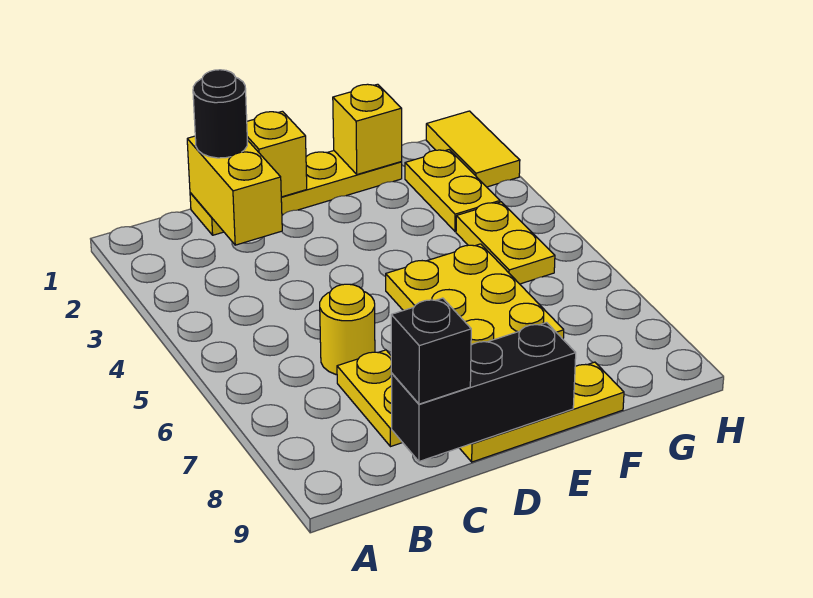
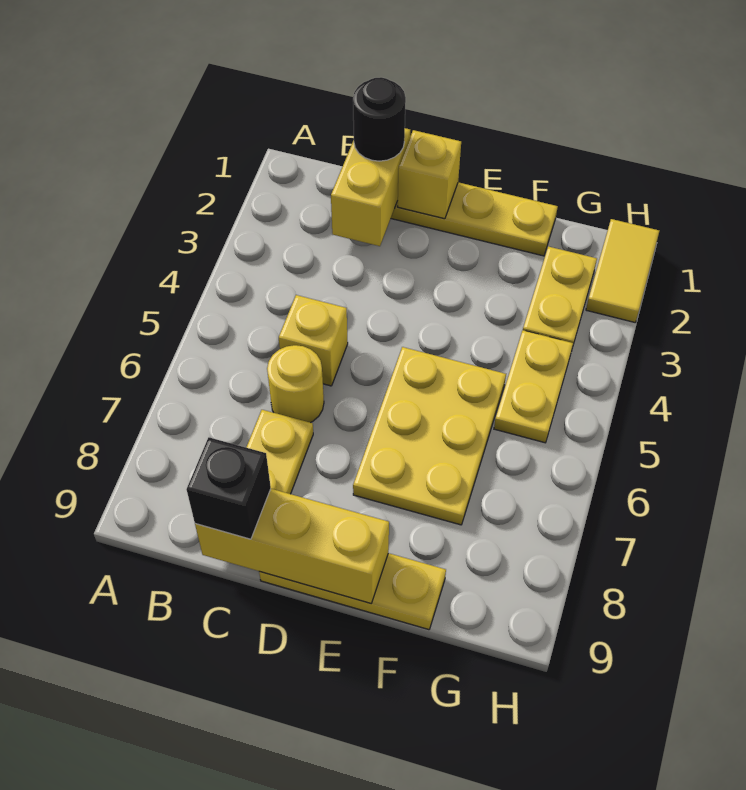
black 1x3 brick [391,323,576,461] -> yellow 1x3 brick [195,489,389,603]
yellow 1x1 brick [333,84,402,174] -> yellow 1x1 brick moved to [279,295,348,386]

